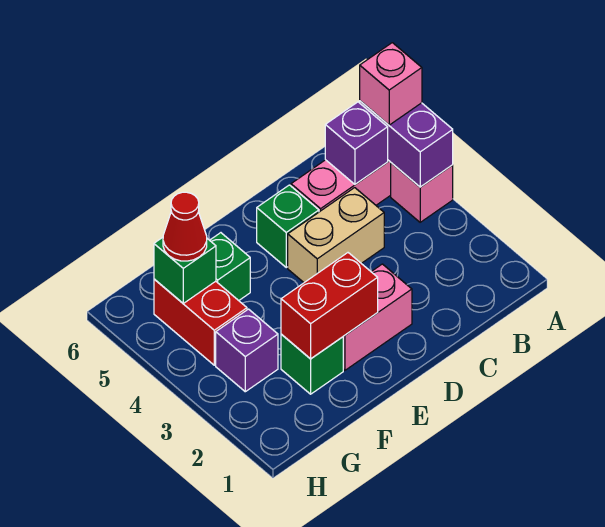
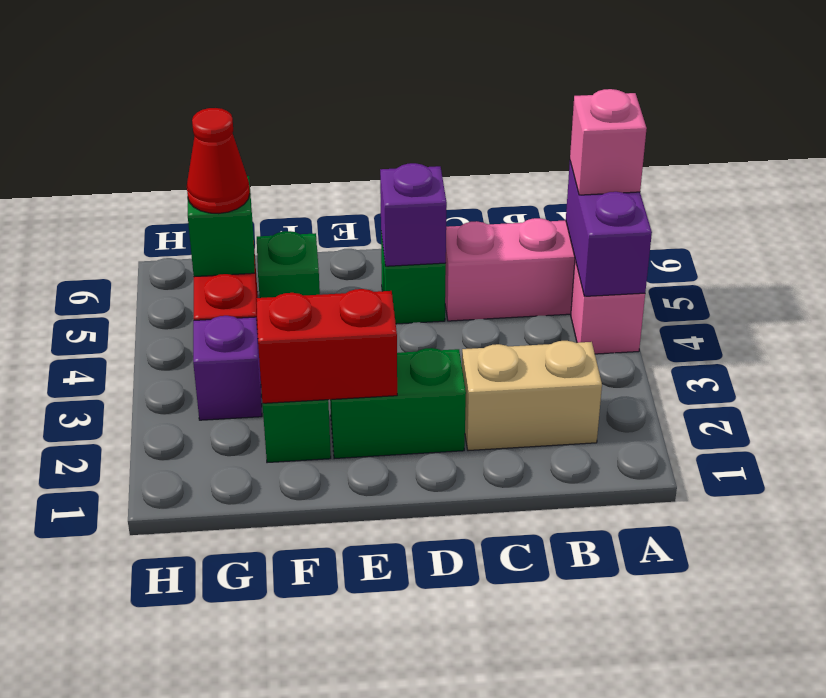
purple 1x1 brick [325,102,388,184] -> purple 1x1 brick moved to [380,163,447,266]
tan 1x2 brick [288,188,384,282] -> tan 1x2 brick moved to [462,341,602,451]
pink 1x2 brick [343,264,412,370] -> green 1x2 brick [330,348,466,459]

